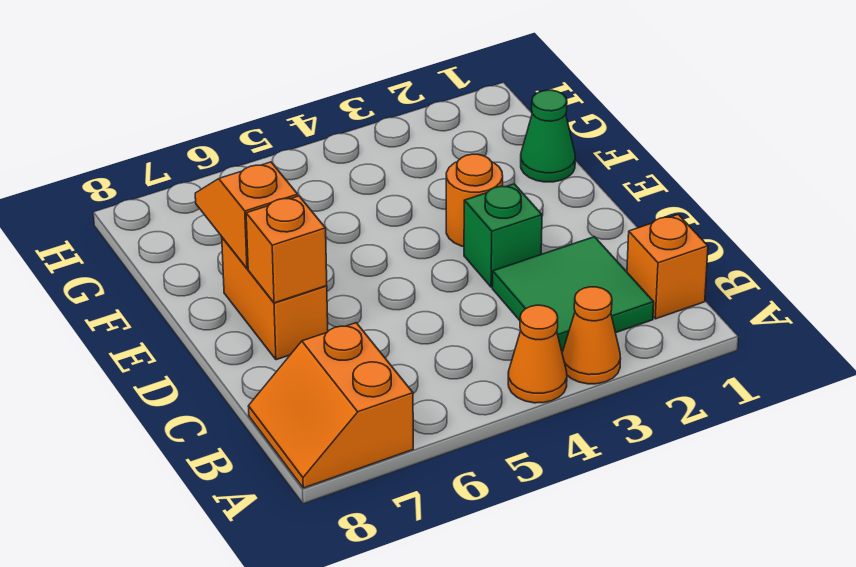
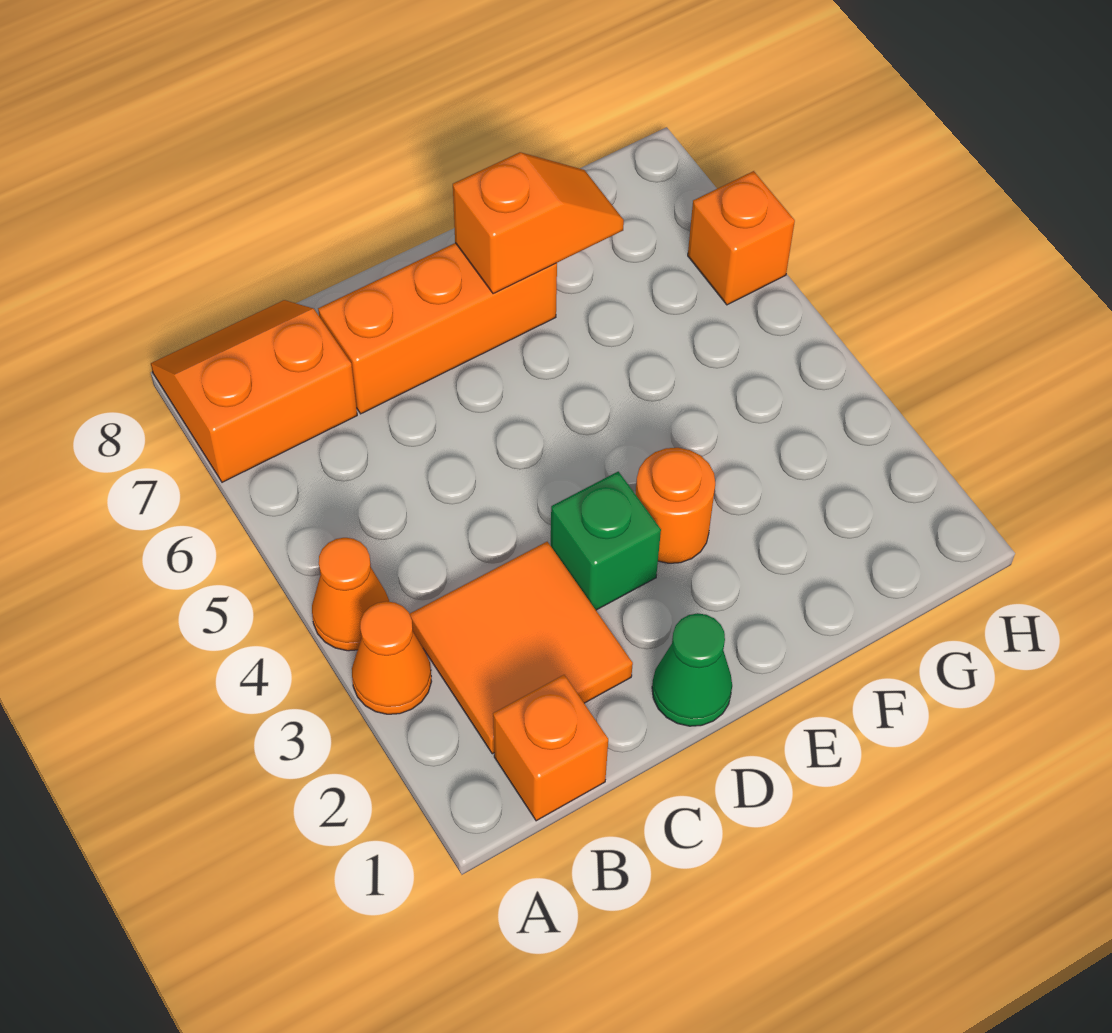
green 2x2 tile [492,237,654,351] -> orange 2x2 tile [410,542,633,754]
orange 1x2 brick [222,238,328,360] -> orange 1x3 brick [318,243,557,414]
orange 1x1 brick [246,196,327,303] -> orange 1x1 brick moved to [688,171,795,305]
green 1x1 cone [521,90,575,182] -> green 1x1 cone moved to [652,613,732,726]

